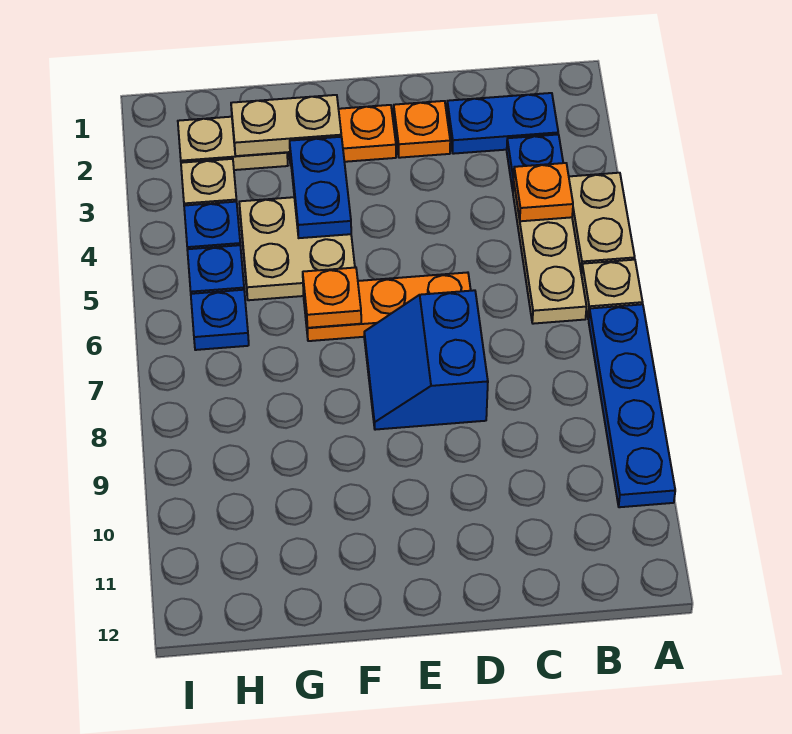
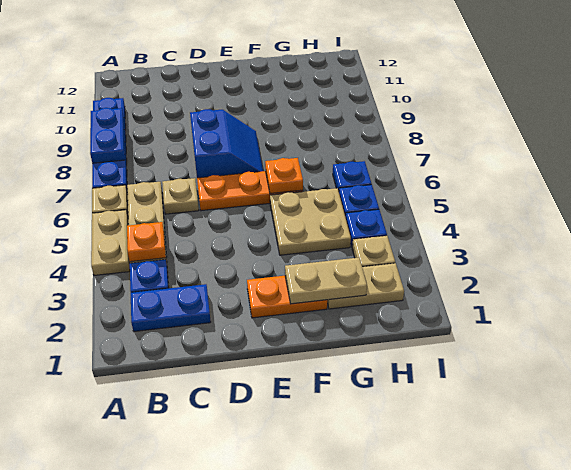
none -> tan 1x1 plate [162,178,199,214]
orange 1x1 plate [394,101,450,158] -> none
blue 1x2 plate [290,137,351,238] -> blue 1x2 plate moved to [90,108,125,163]

